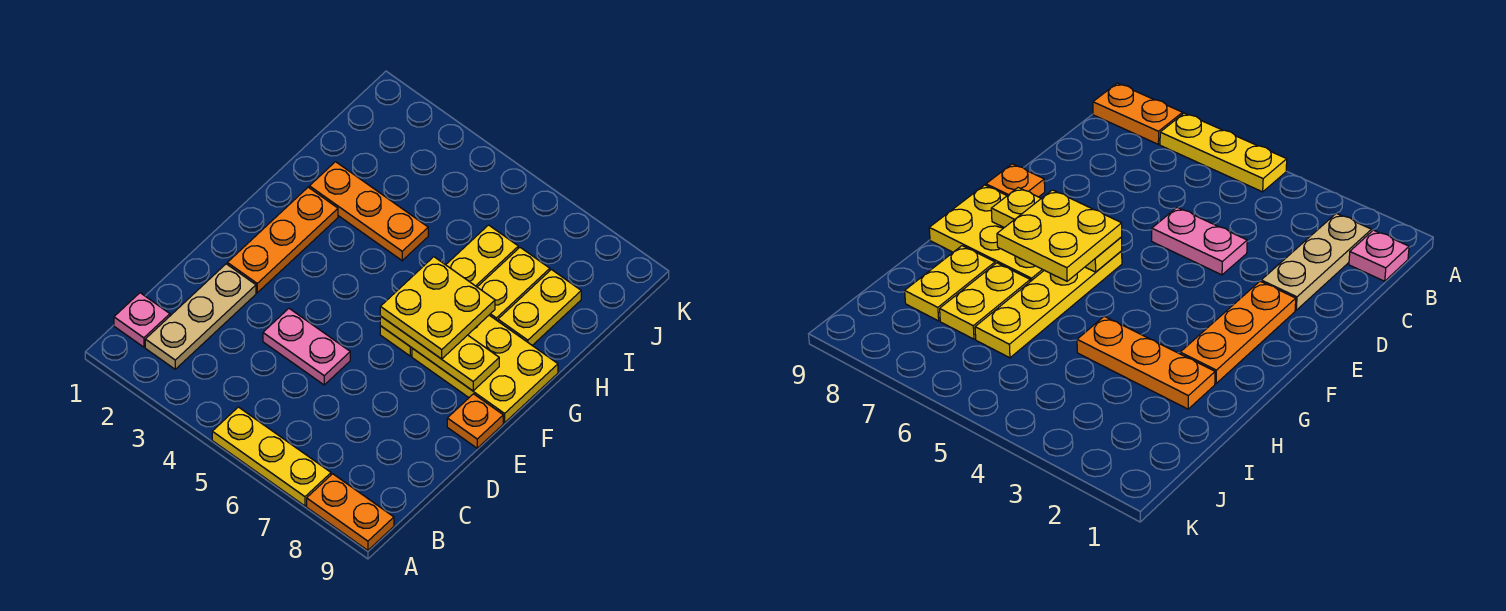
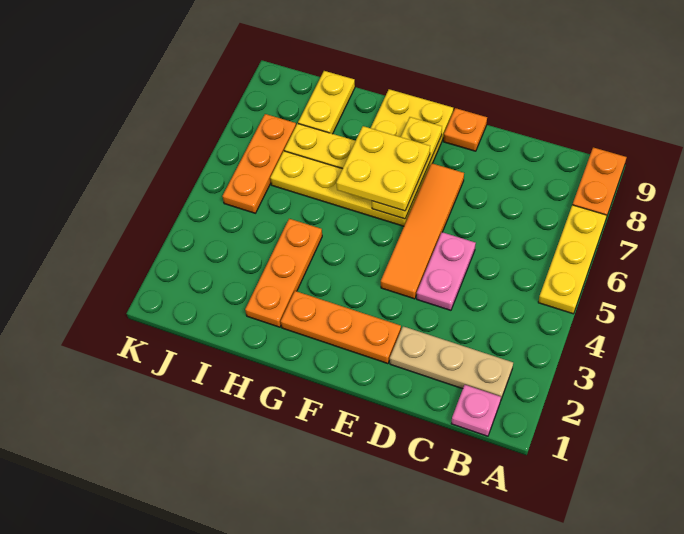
none -> orange 1x4 tile [381,163,464,299]
yellow 1x2 plate [498,270,581,345] -> yellow 1x2 plate turned to [298,71,355,134]
none -> orange 1x3 plate [222,114,296,213]

